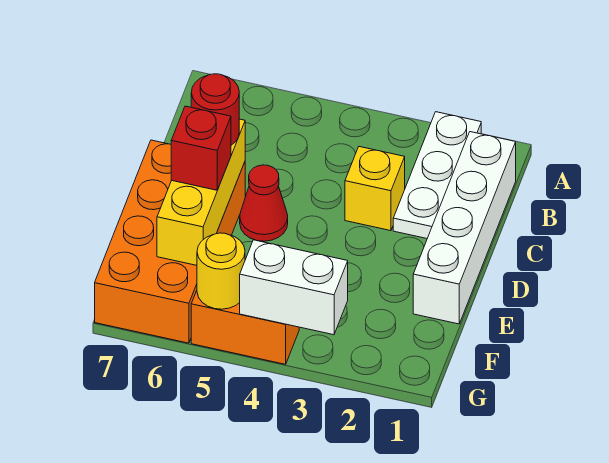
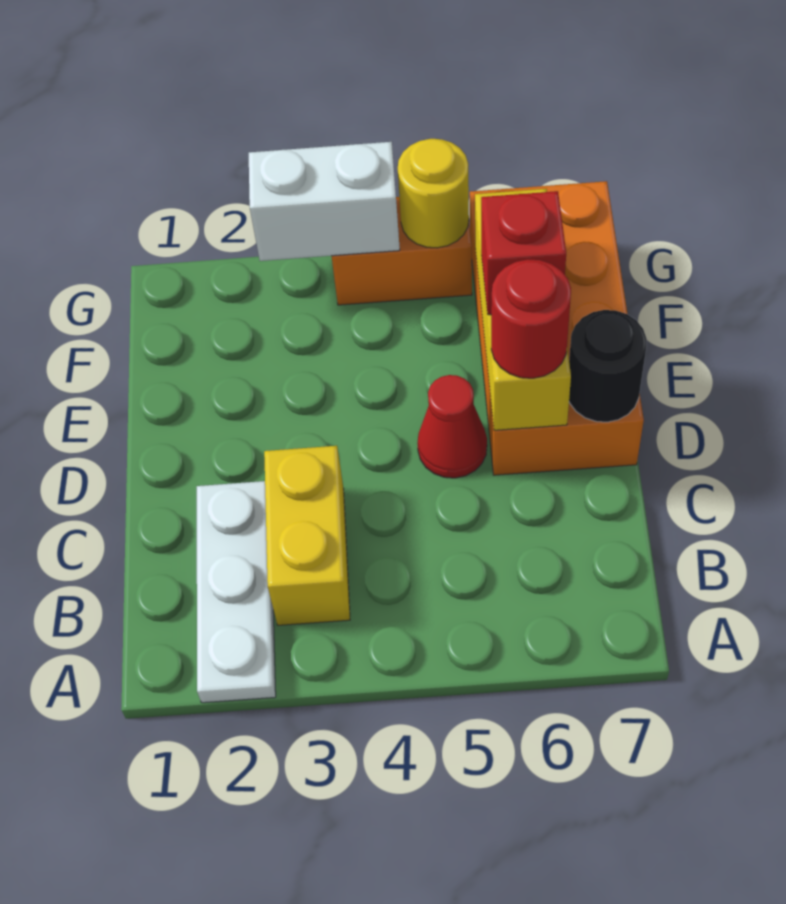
white 1x4 brick [413,132,516,324] -> none
yellow 1x1 brick [345,147,405,231] -> yellow 1x2 brick [264,446,350,625]
none -> black 1x1 round brick [569,310,647,422]

